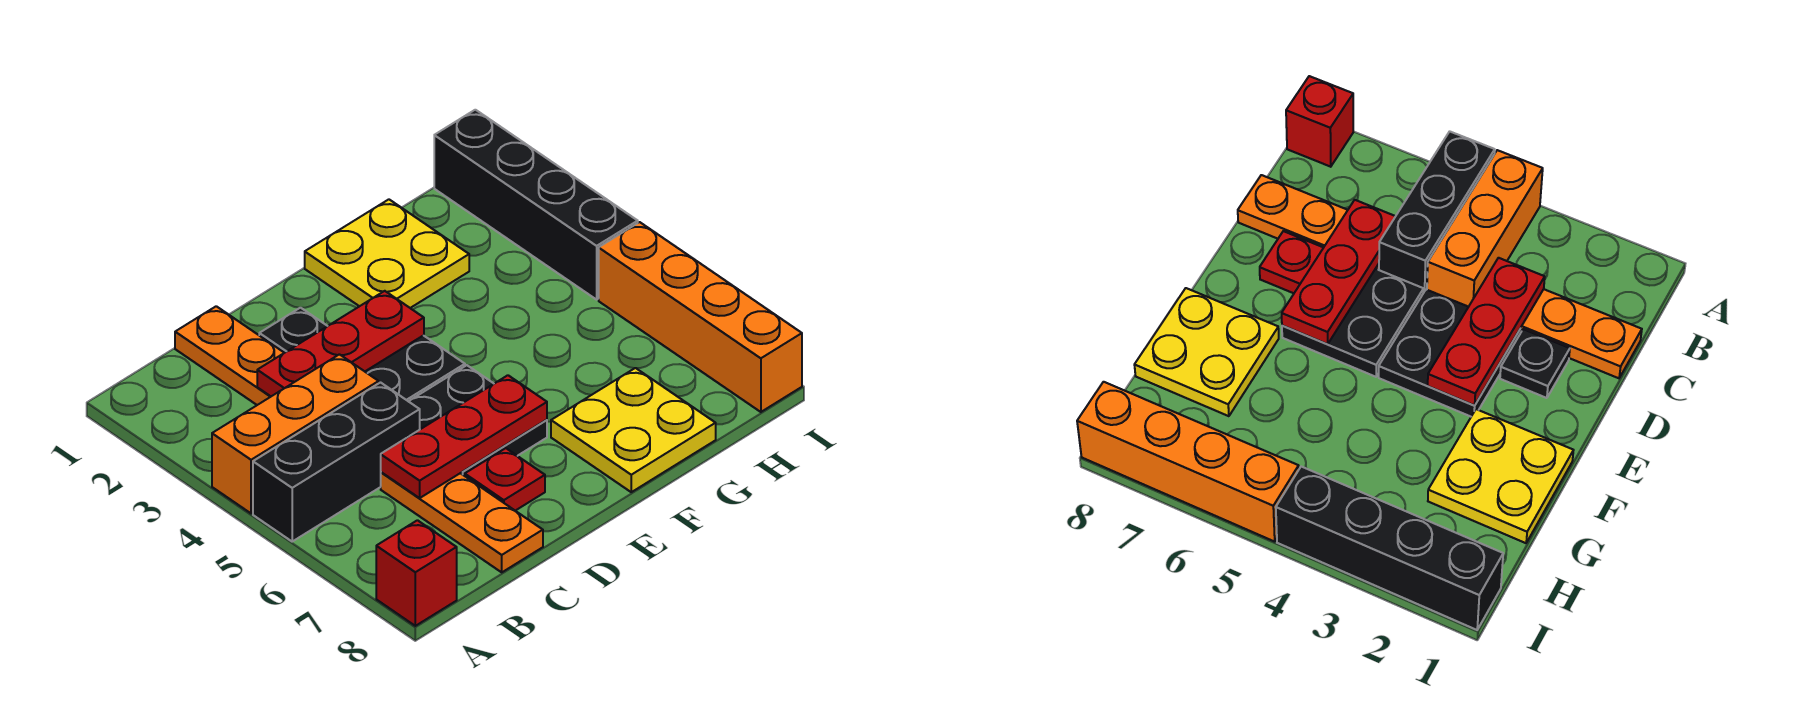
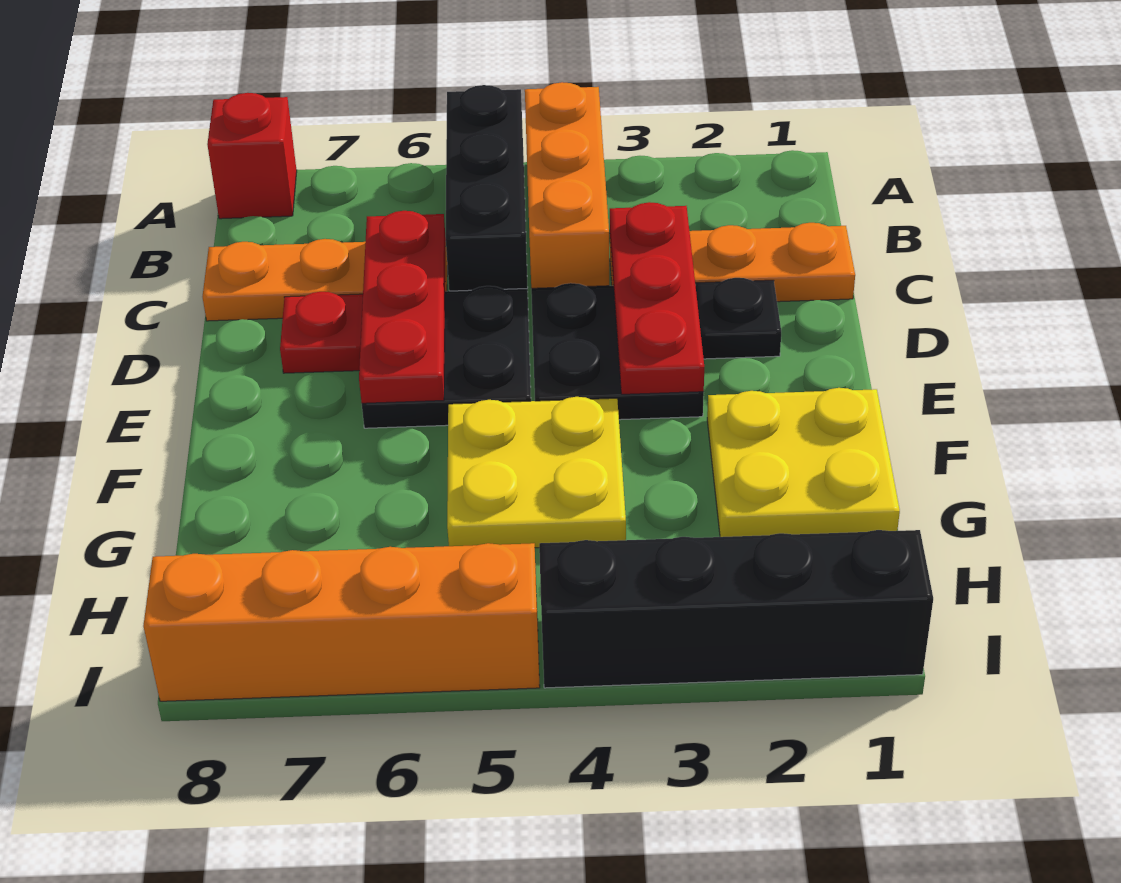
yellow 2x2 plate [551,368,716,492] -> yellow 2x2 plate moved to [447,397,626,548]

